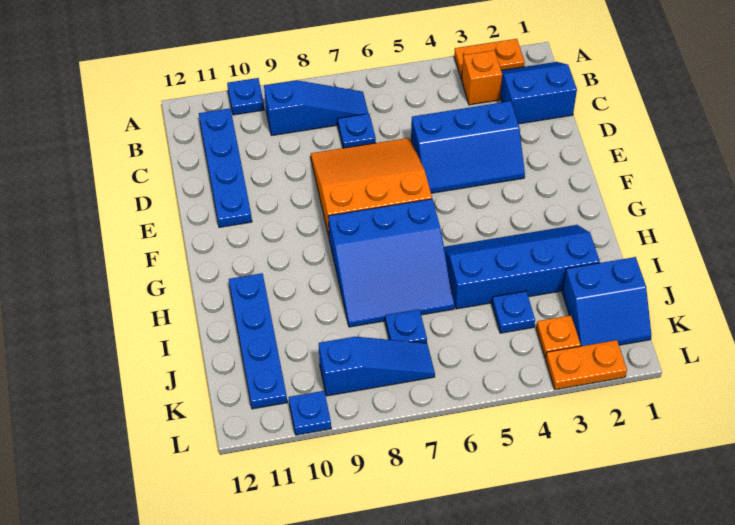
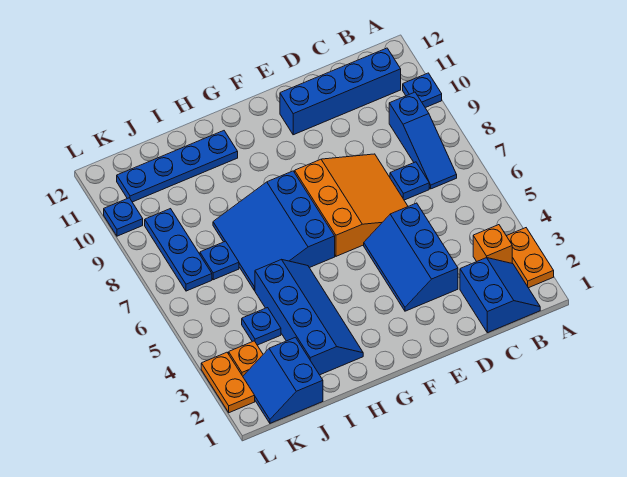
blue 1x4 plate [199,108,252,227] -> blue 1x4 brick [280,48,401,135]
blue 1x3 slope [319,337,435,396] -> blue 1x3 plate [145,209,212,291]

